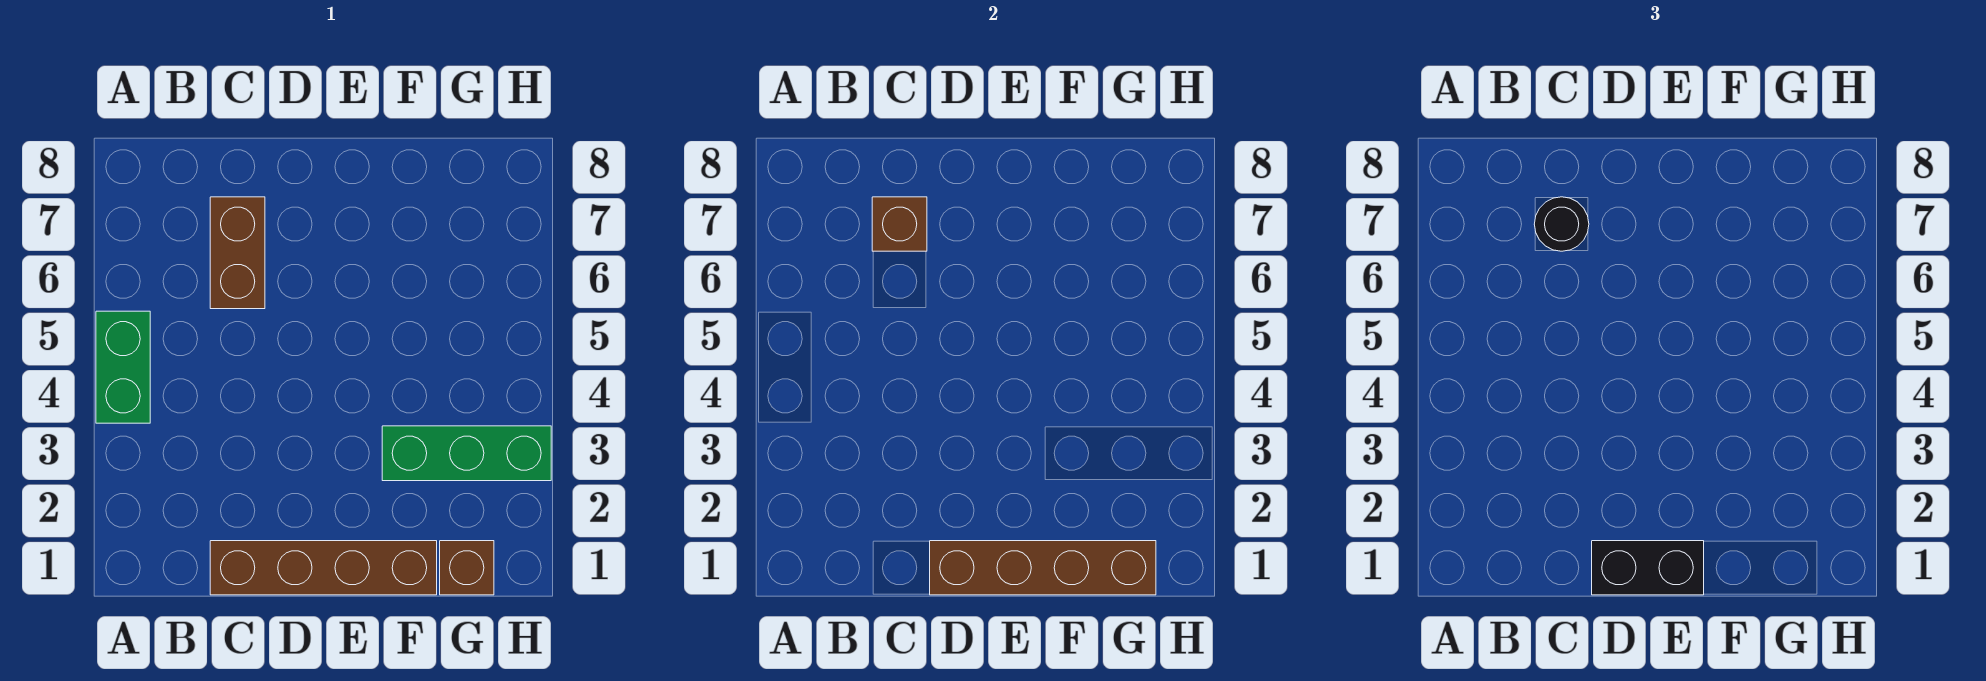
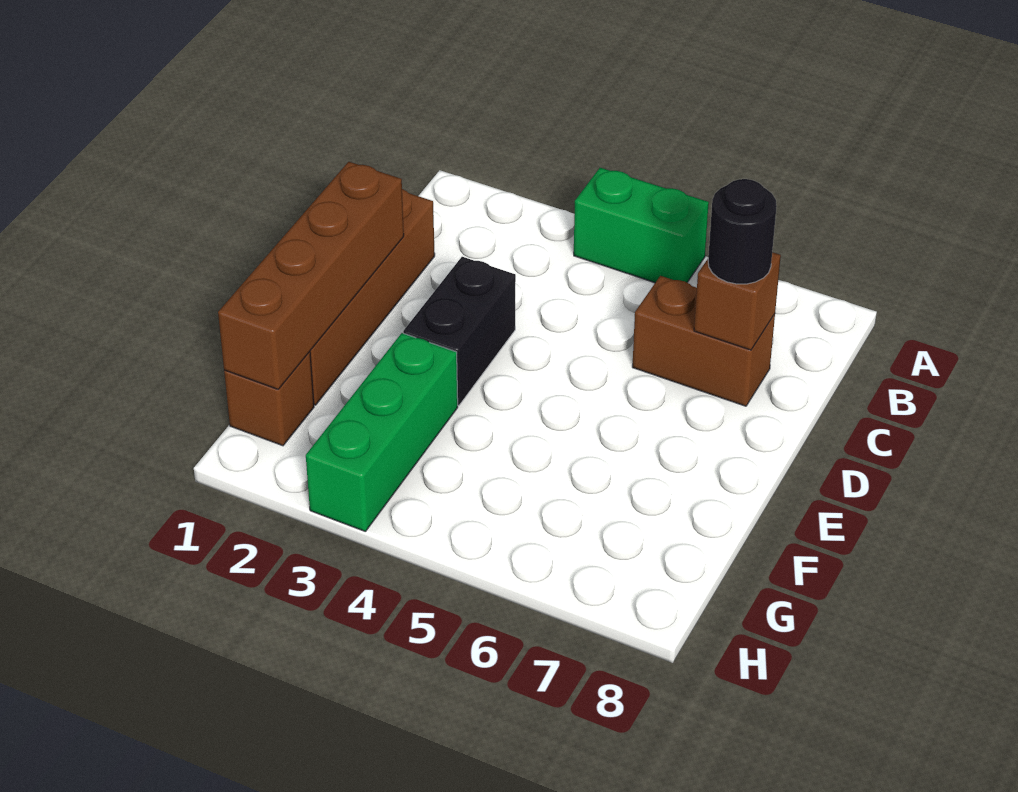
black 1x2 brick [1592,541,1704,595] -> black 1x2 brick moved to [403,257,516,405]

